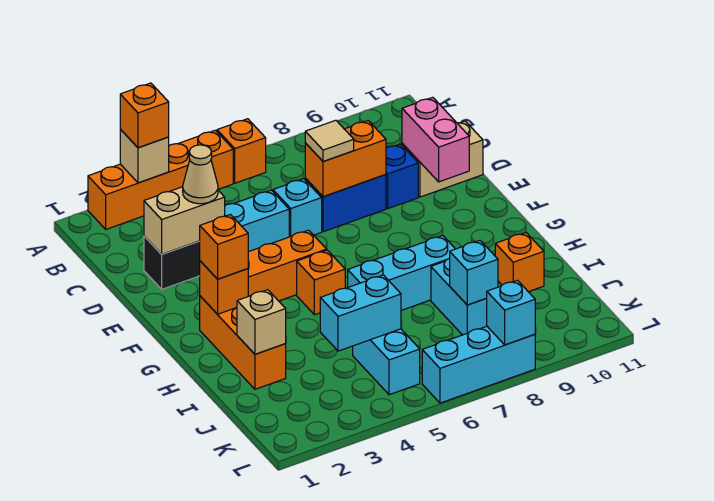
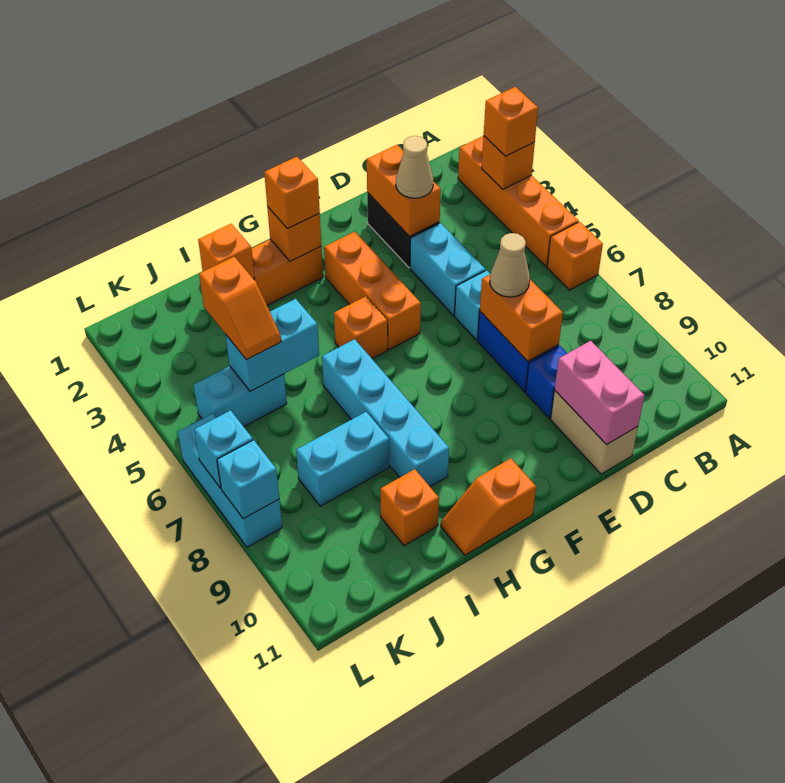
tan 1x1 brick [120,129,169,183] -> orange 1x1 brick [482,136,535,189]
tan 1x2 brick [144,187,225,254] -> orange 1x2 brick [367,145,441,237]
tan 1x1 tile [305,120,354,162] -> tan 1x1 cone [490,233,530,297]
pink 1x2 brick [402,97,469,182] -> pink 1x2 brick turned to [555,341,644,445]
none -> orange 1x2 slope [441,458,536,555]
cyan 1x3 brick [348,236,455,310] -> cyan 1x4 brick [322,339,449,487]
tan 1x1 brick [237,290,286,354] -> orange 1x1 brick [198,224,255,279]
cyan 1x2 brick [320,275,401,351] -> cyan 1x2 brick turned to [226,299,319,391]
none -> orange 1x2 slope [199,257,281,360]
cyan 1x1 brick [450,241,498,305] -> cyan 1x1 brick moved to [194,410,253,488]

